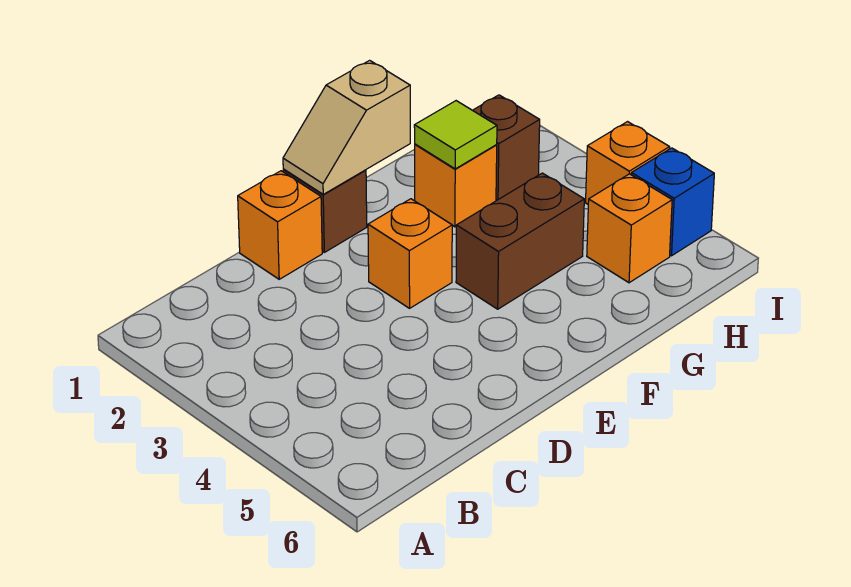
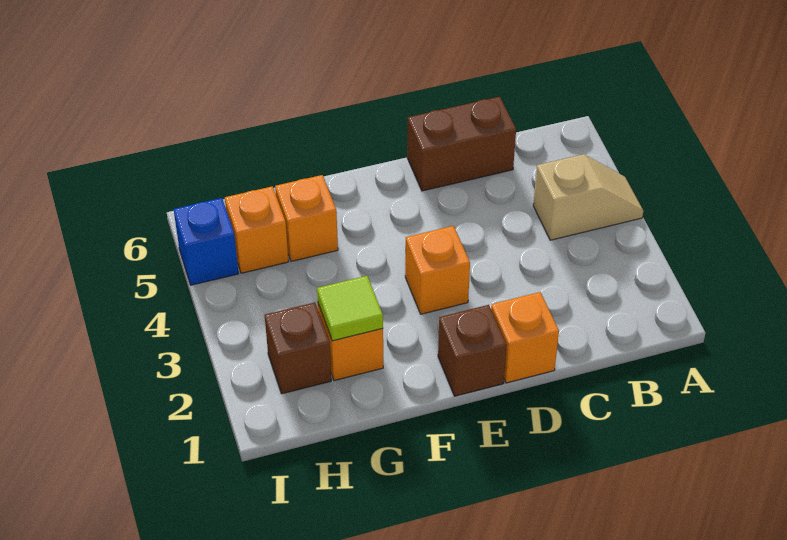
tan 1x2 slope [283,60,410,194] -> tan 1x2 slope moved to [533,154,643,240]
brown 1x2 brick [456,173,584,309] -> brown 1x2 brick moved to [407,97,516,191]
orange 1x1 brick [586,122,670,204] -> orange 1x1 brick moved to [275,175,338,261]

